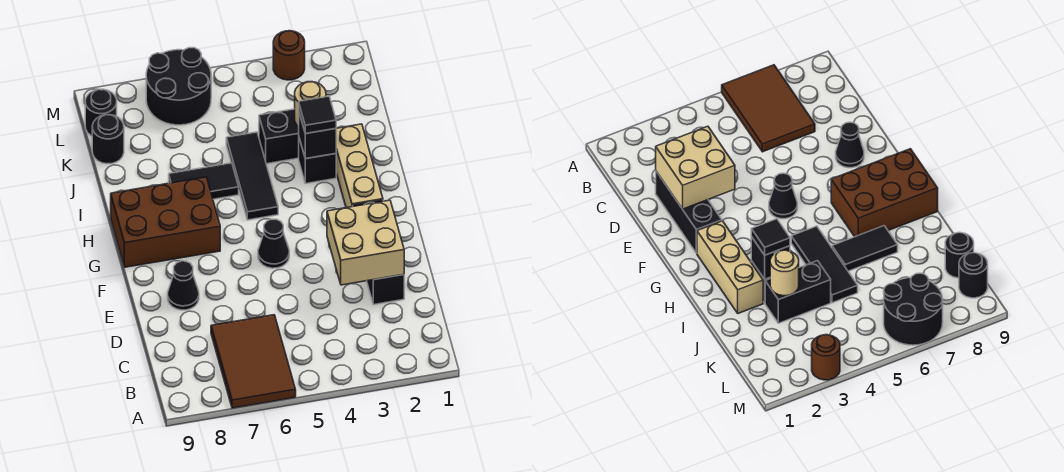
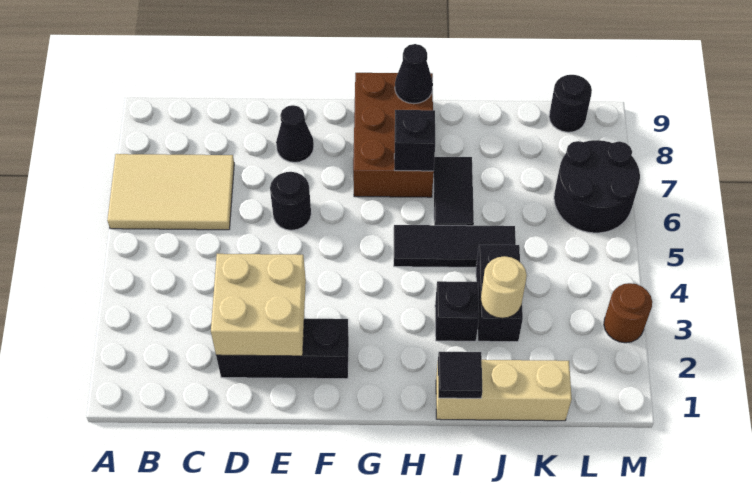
brown 2x3 tile [211,315,296,408] -> tan 2x3 tile [107,154,234,230]
black 1x1 cone [258,219,289,268] -> black 1x1 cone moved to [395,44,433,104]
tan 1x3 brick [336,124,383,208] -> tan 1x3 brick moved to [436,360,572,421]
black 1x1 brick [299,113,336,159] -> black 1x1 brick moved to [394,110,435,171]
black 1x1 tile [299,96,336,134] -> black 1x1 tile moved to [438,352,483,398]
black 1x1 round brick [92,115,124,164] -> black 1x1 round brick moved to [270,172,311,230]

